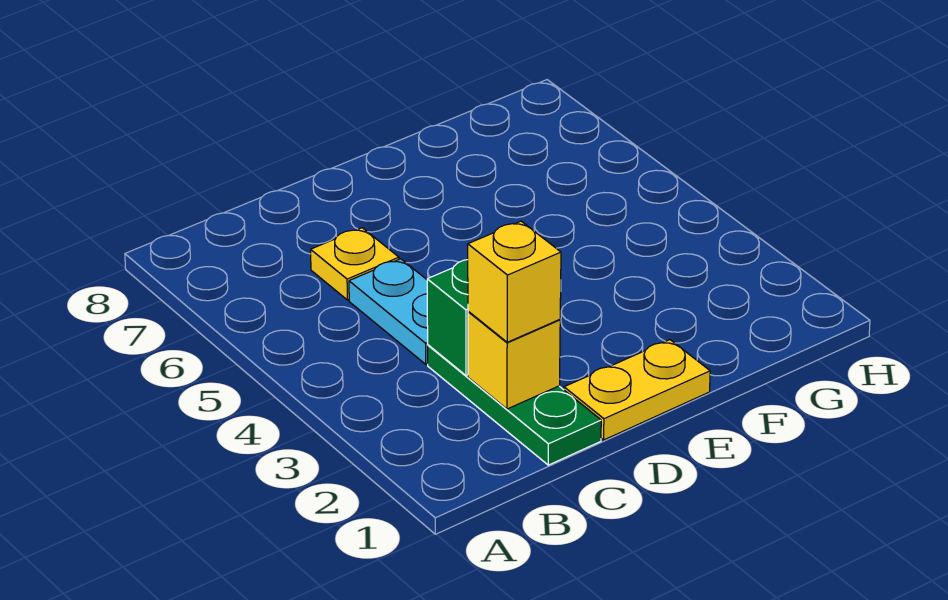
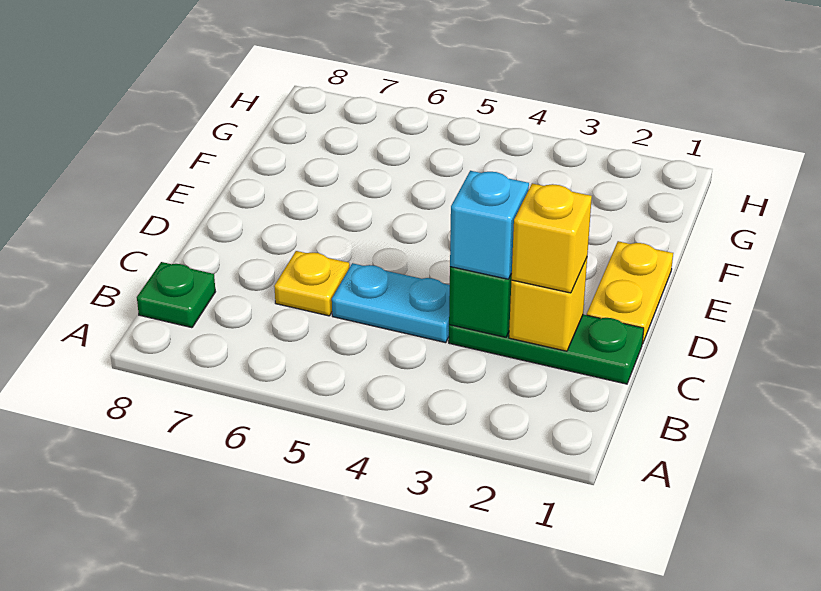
none -> green 1x1 plate [137,262,216,328]
none -> cyan 1x1 brick [450,171,529,279]

